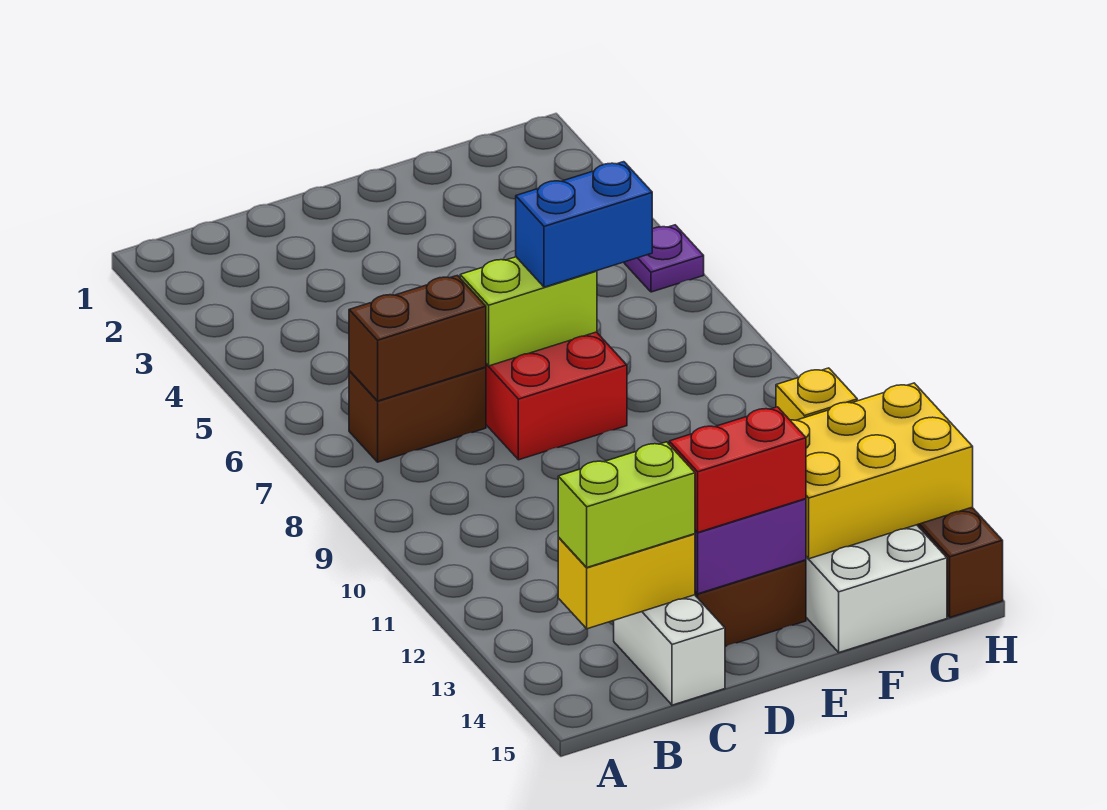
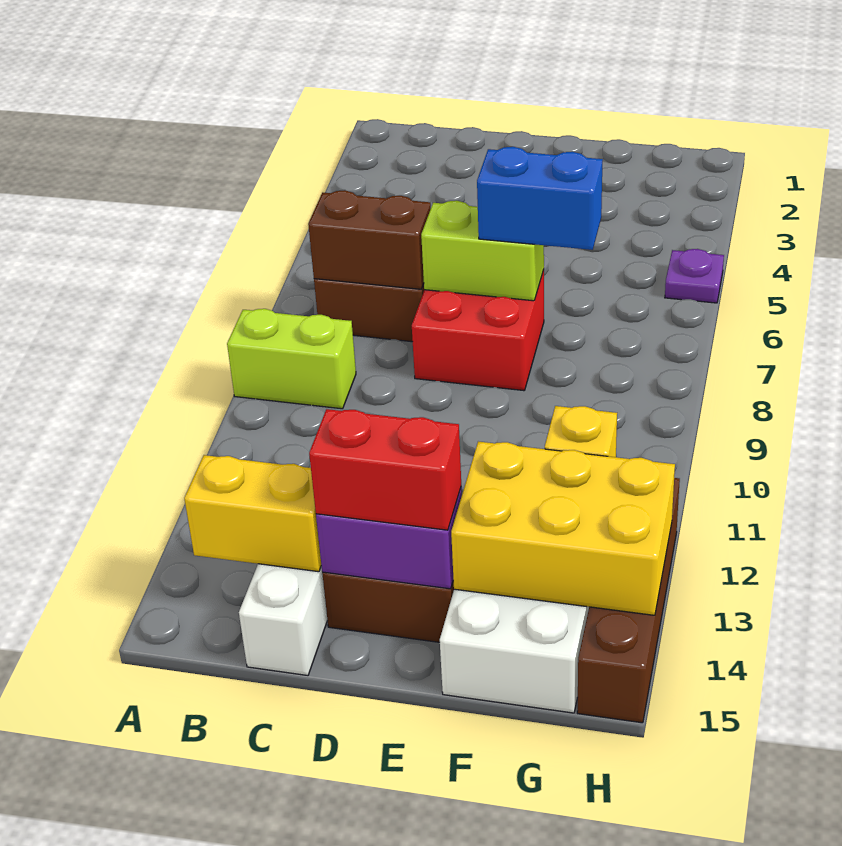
lime 1x2 brick [558,442,695,567] -> lime 1x2 brick moved to [227,309,356,409]

